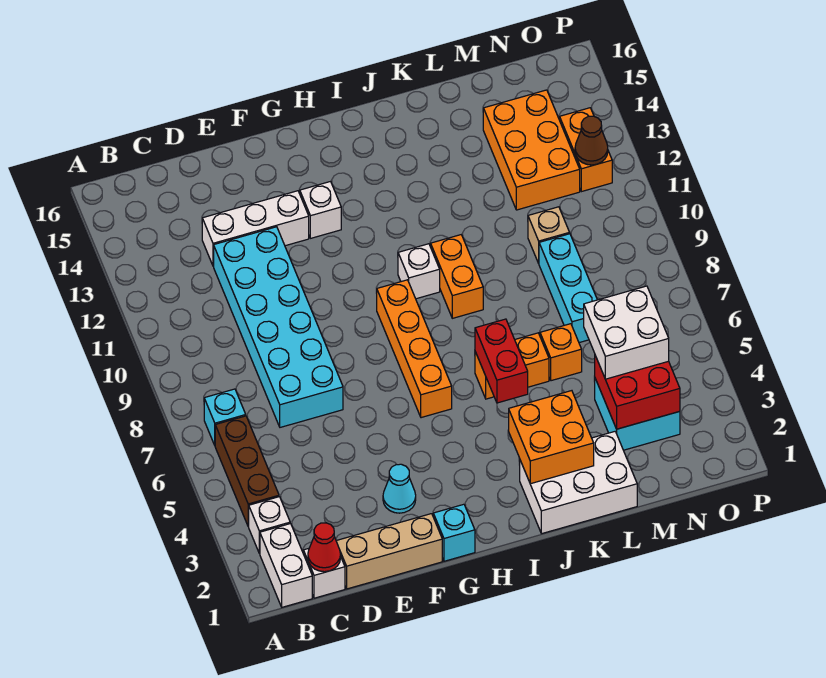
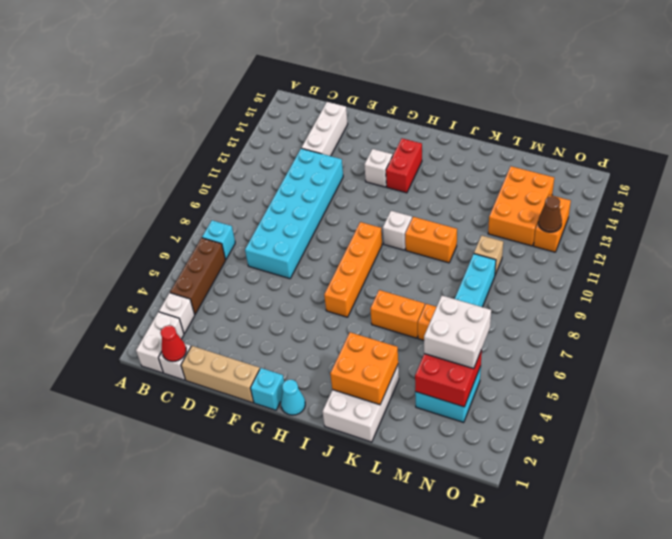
white 1x3 brick [202,191,309,266] -> white 1x3 brick turned to [302,102,348,156]
cyan 1x1 cone [383,464,416,513] -> cyan 1x1 cone moved to [281,380,305,415]
white 2x3 brick [520,432,637,534] -> white 2x3 brick turned to [322,365,399,442]
red 1x2 brick [475,319,528,403] -> red 1x2 brick moved to [386,138,422,193]
orange 1x2 brick [431,235,483,318] -> orange 1x2 brick turned to [405,217,457,263]

